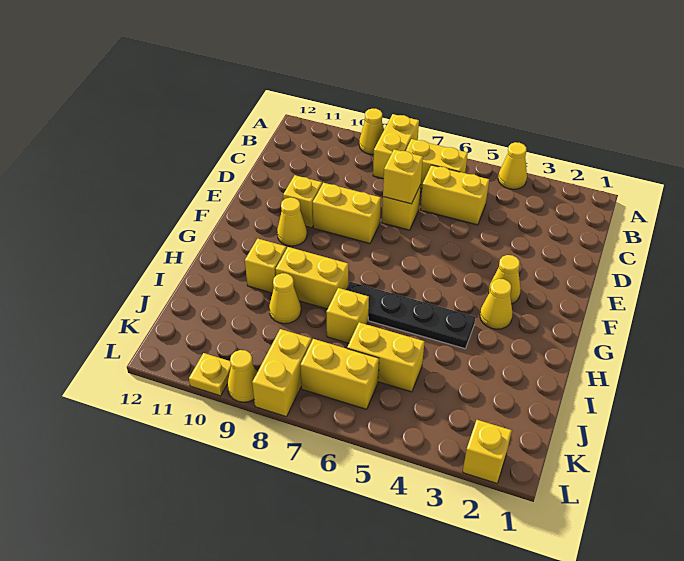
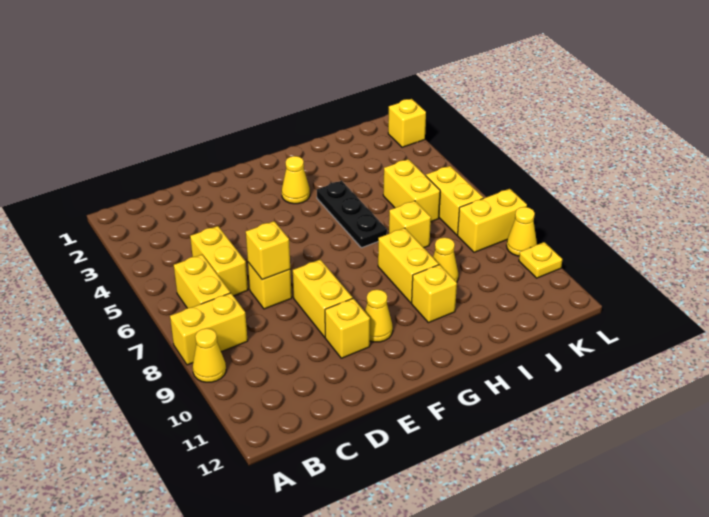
yellow 1x1 cone [498,142,527,189] -> none
yellow 1x1 cone [489,255,521,304] -> none
black 1x4 plate [346,282,475,349] -> black 1x3 plate [317,181,387,248]

